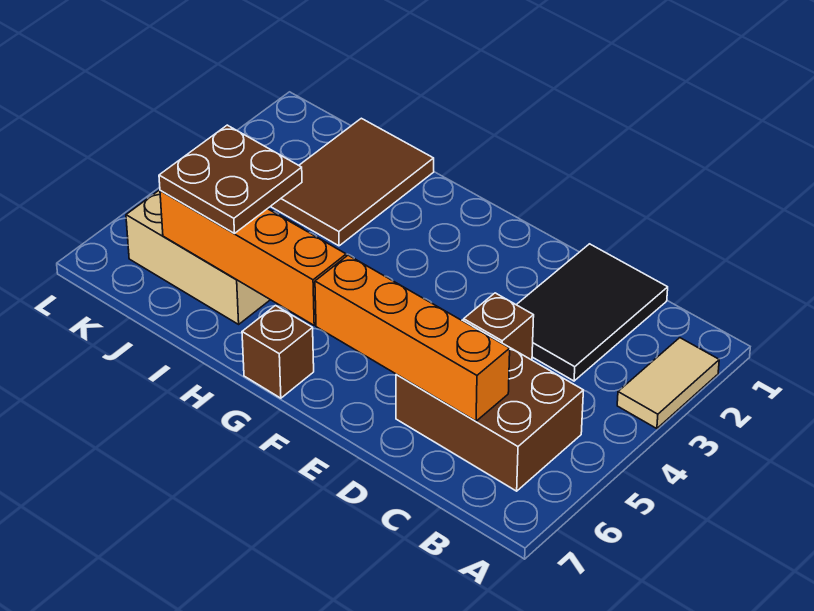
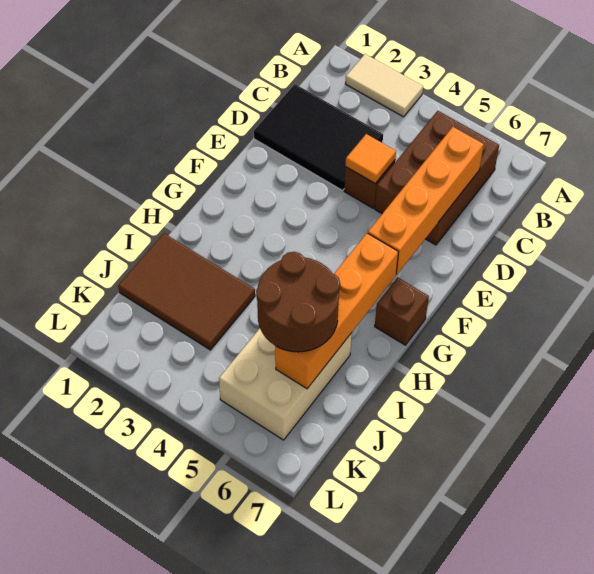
none -> orange 1x1 tile [345,134,396,184]
brown 2x2 plate [159,125,302,233] -> brown 2x2 round brick [256,252,340,352]

